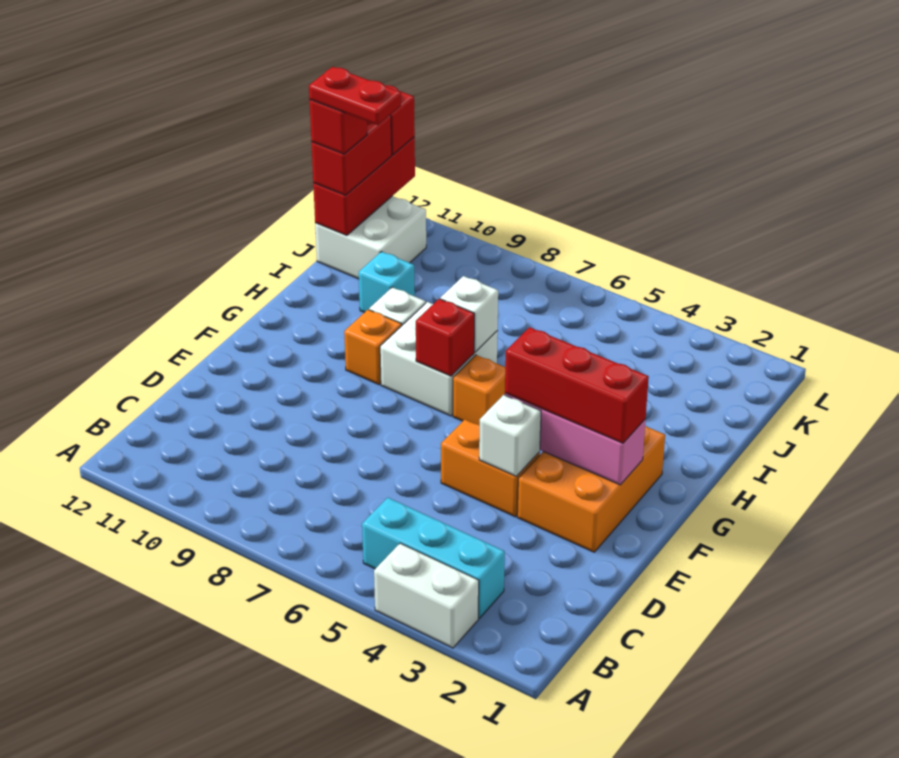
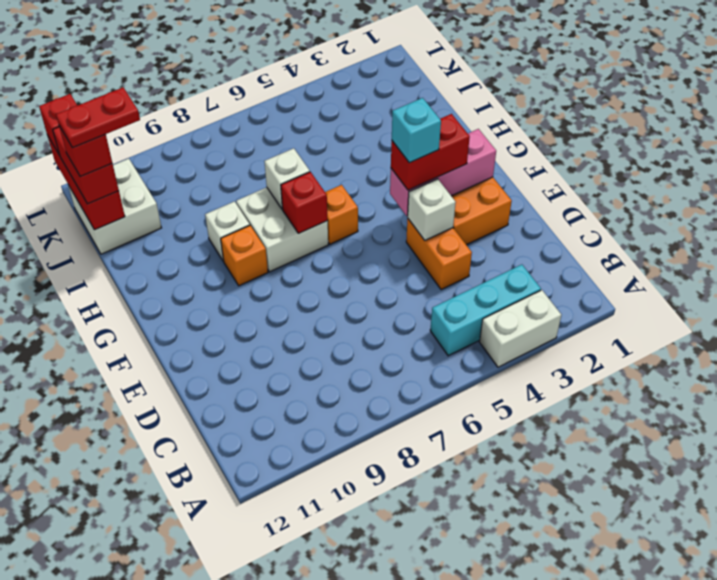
orange 1x2 brick [441,419,540,517] -> orange 1x2 brick turned to [406,218,472,290]
red 1x3 brick [505,327,649,443] -> red 1x2 brick [391,114,470,190]
cyan 1x1 brick [359,252,415,313] -> cyan 1x1 brick moved to [392,98,441,163]

